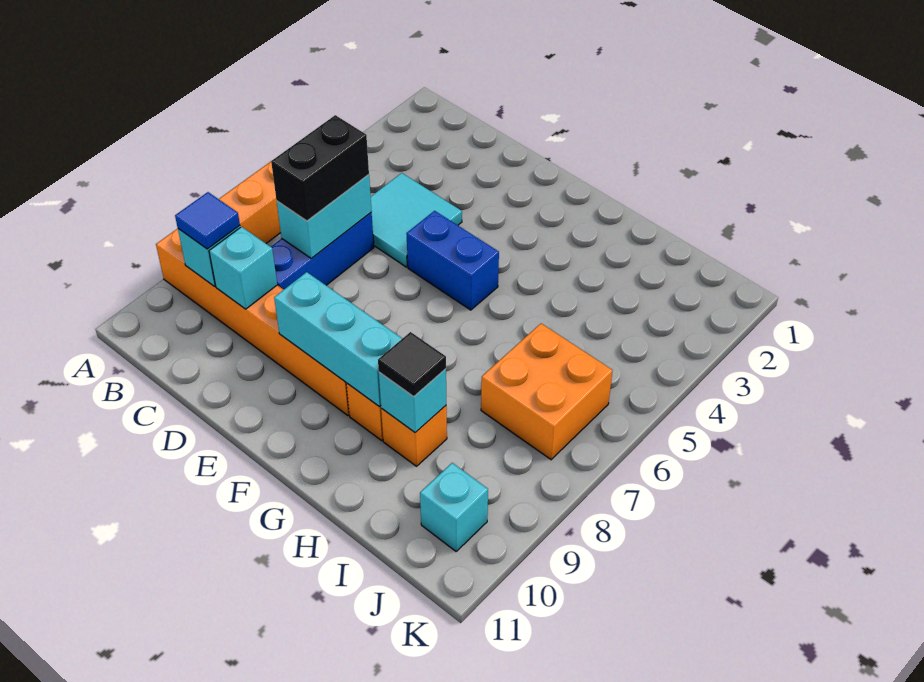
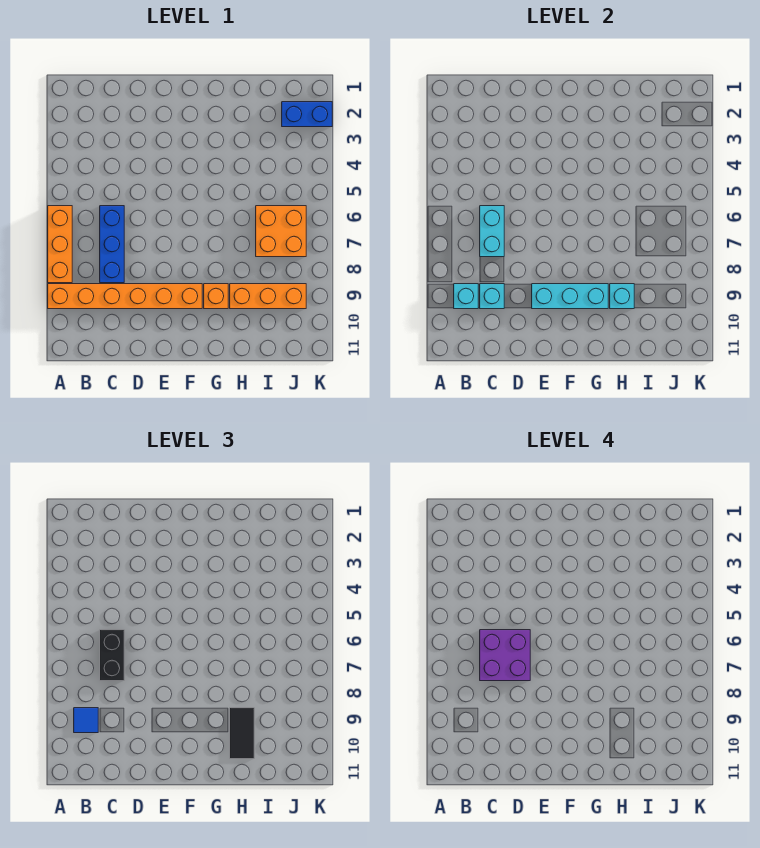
cyan 2x2 tile [371,173,462,267] -> none
none -> purple 2x2 brick [480,630,530,681]
blue 1x2 brick [406,211,499,310] -> blue 1x2 brick moved to [282,102,332,127]
orange 1x1 brick [381,406,447,466] -> orange 1x3 brick [230,284,306,309]
black 1x1 tile [378,332,446,397] -> black 1x2 tile [230,708,254,759]
cyan 1x1 brick [420,463,488,551] -> none

